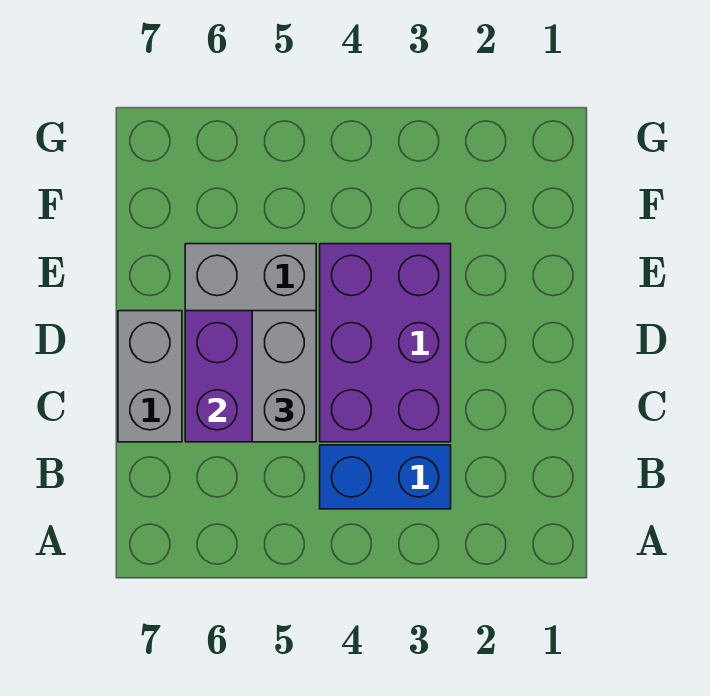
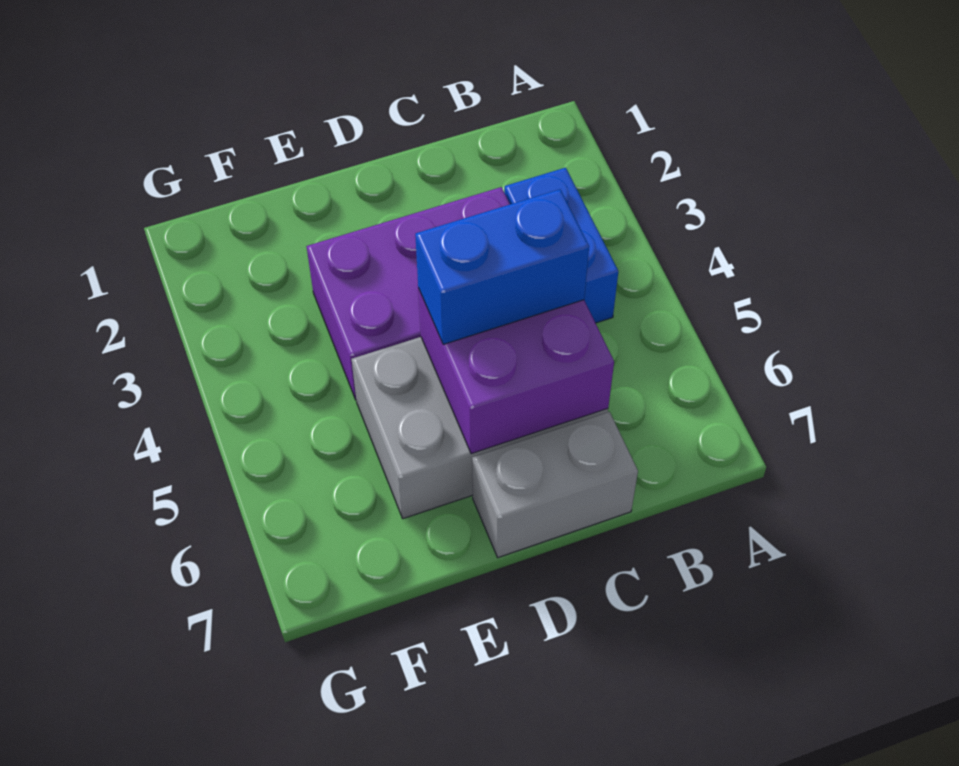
grey 1x2 brick [252,311,316,442] -> blue 1x2 brick [415,189,589,344]

